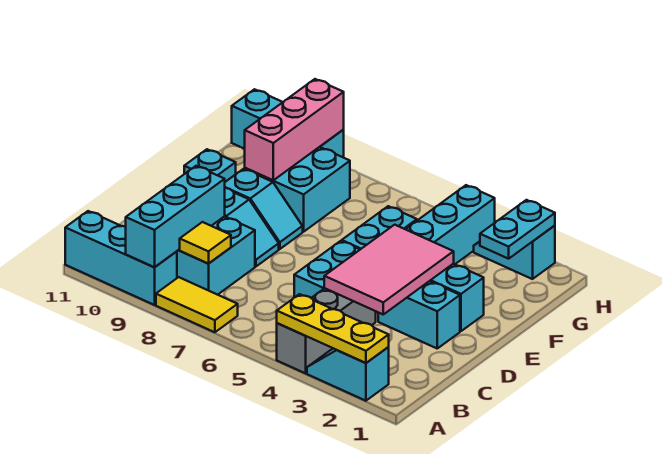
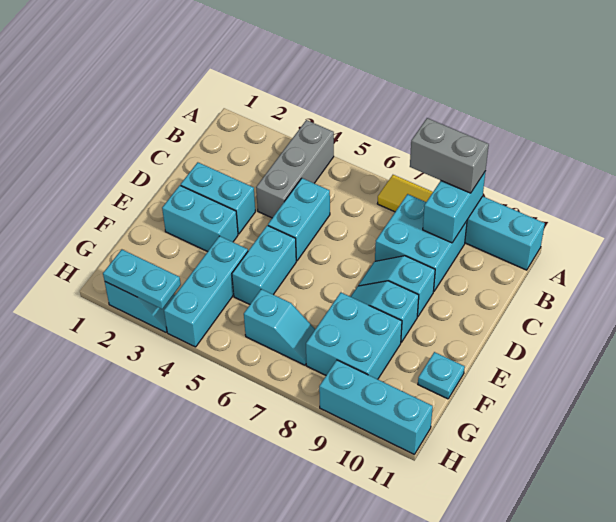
cyan 1x2 slope [307,347,389,401] -> cyan 1x2 slope moved to [244,289,315,365]
yellow 1x3 plate [277,294,389,363] -> none
none -> grey 1x2 brick [410,118,489,193]
cyan 1x3 brick [126,166,225,267] -> cyan 1x2 brick [423,171,486,243]
yellow 1x1 tile [180,222,231,264] -> none
pink 2x3 tile [324,225,454,314] -> none
pink 1x3 brick [245,79,344,180] -> none
cyan 1x2 plate [480,200,555,259] -> cyan 1x2 plate turned to [103,249,181,309]

